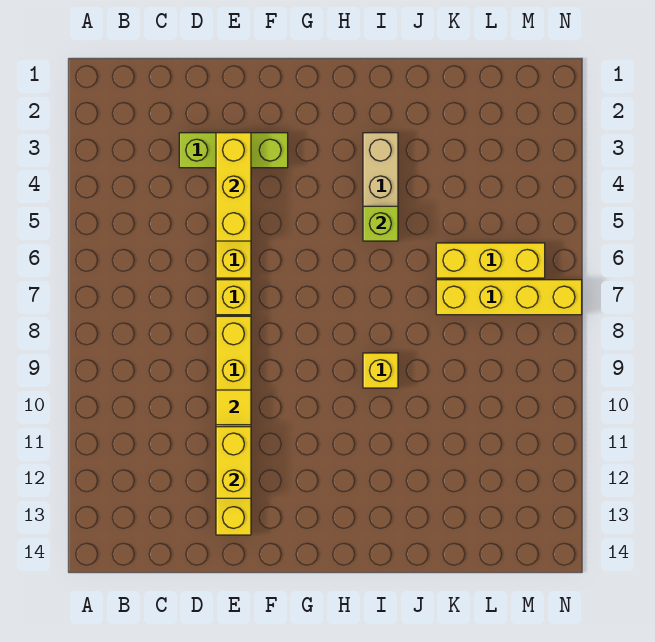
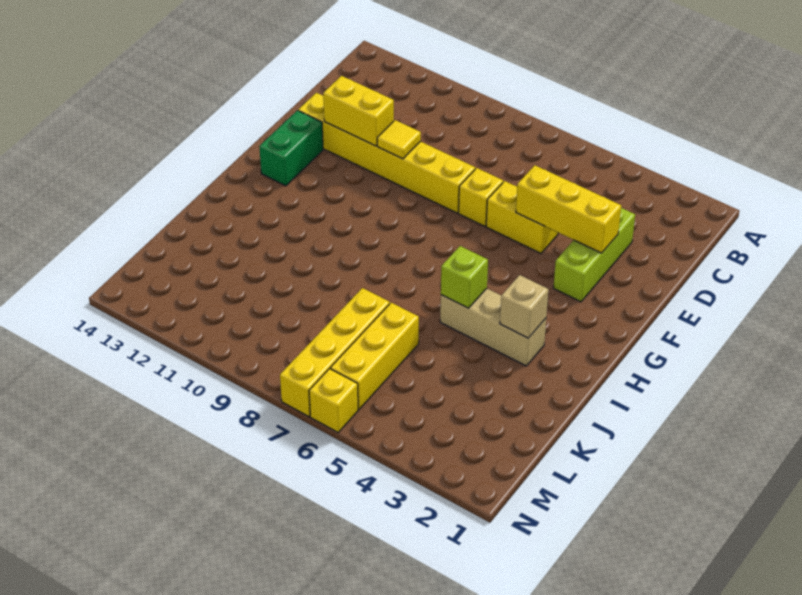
none -> green 1x2 brick [259,110,323,186]
none -> tan 1x1 brick [500,275,548,338]
yellow 1x1 brick [363,353,398,388] -> yellow 1x1 brick moved to [309,369,358,432]

